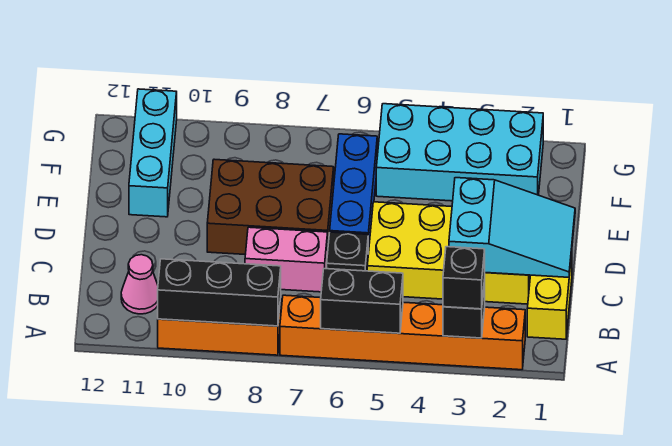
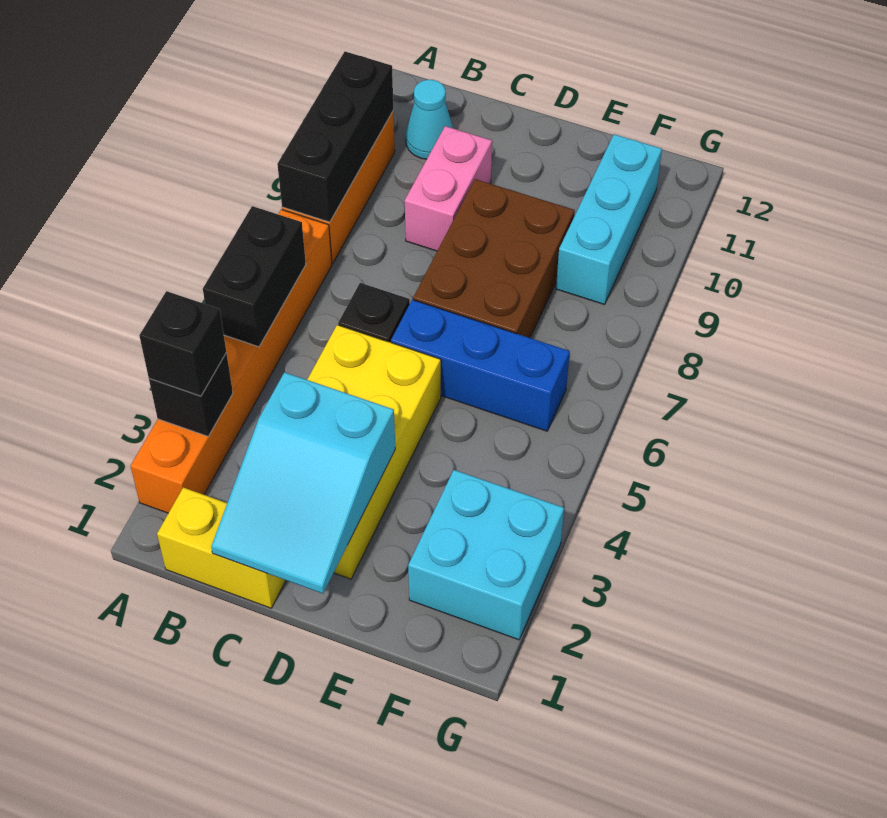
pink 1x1 cone [121,255,158,314] -> cyan 1x1 cone [406,80,453,159]
pink 1x2 brick [245,227,328,292] -> pink 1x2 brick moved to [405,126,492,251]
cyan 1x3 brick [129,89,177,217] -> cyan 1x3 brick turned to [556,134,662,305]
cyan 2x4 brick [376,104,543,201] -> cyan 2x2 brick [408,470,564,640]

